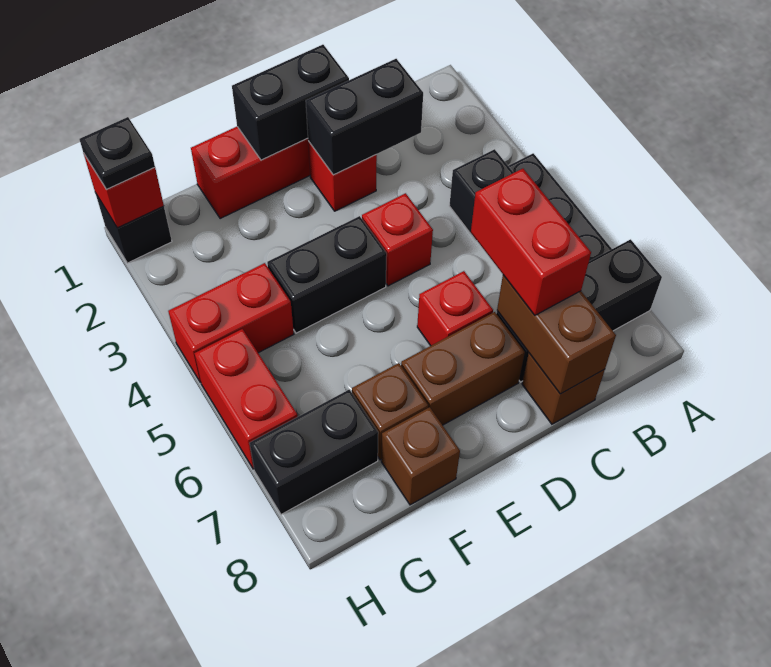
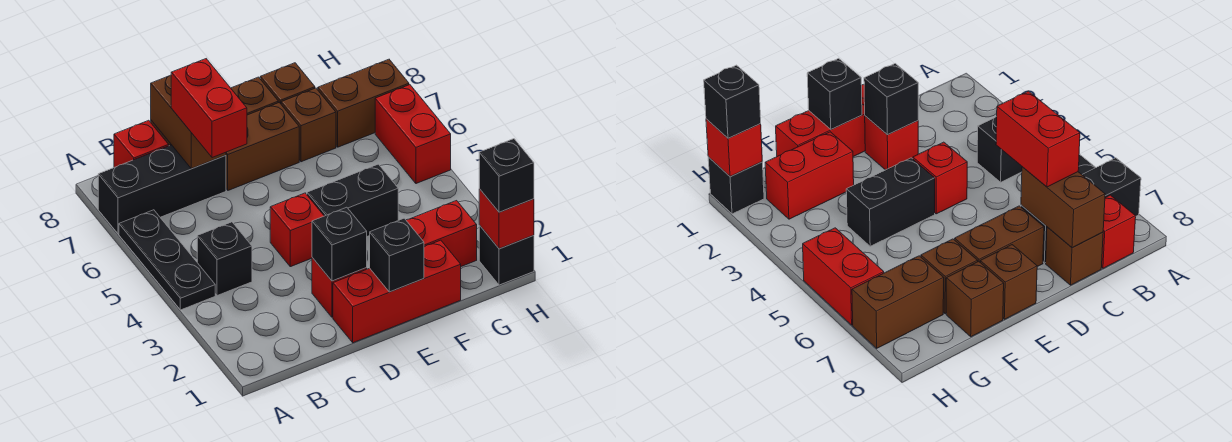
black 1x2 brick [306,59,423,175] -> black 1x1 brick [312,207,367,281]
black 1x2 brick [232,45,349,160] -> black 1x1 brick [370,218,424,292]
red 1x1 brick [417,271,493,346] -> red 1x1 brick moved to [114,120,169,167]
none -> brown 1x1 brick [231,77,278,115]
red 1x2 brick [168,263,294,382] -> red 1x2 brick moved to [406,201,477,266]
black 1x2 brick [250,390,378,515] -> brown 1x2 brick [317,59,409,147]
black 1x1 plate [80,117,155,190] -> black 1x1 brick [479,139,534,212]

